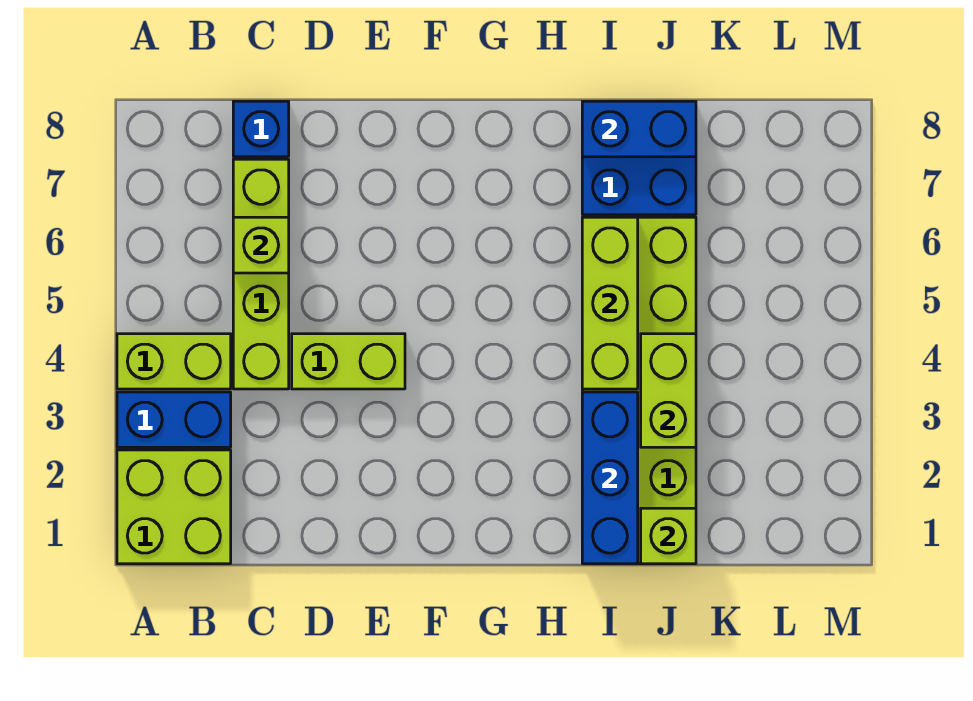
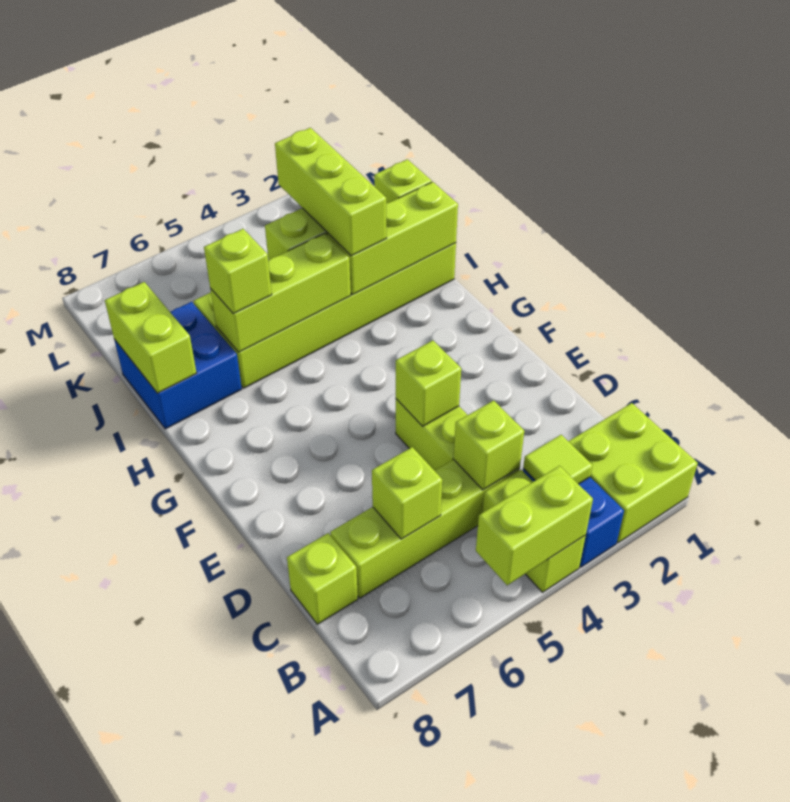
none -> lime 1x2 brick [476,466,593,585]
none -> lime 1x1 tile [523,435,593,484]
none -> lime 1x1 brick [454,400,524,490]
blue 1x1 brick [233,101,289,157] -> lime 1x1 brick [287,533,358,624]
none -> lime 1x1 brick [396,340,461,426]
blue 1x3 brick [582,392,638,564] -> lime 1x3 brick [327,182,458,295]
none -> lime 1x3 brick [275,128,387,256]
none -> lime 1x1 brick [204,229,272,314]
blue 1x2 brick [582,101,696,157] -> lime 1x2 brick [105,282,196,393]

